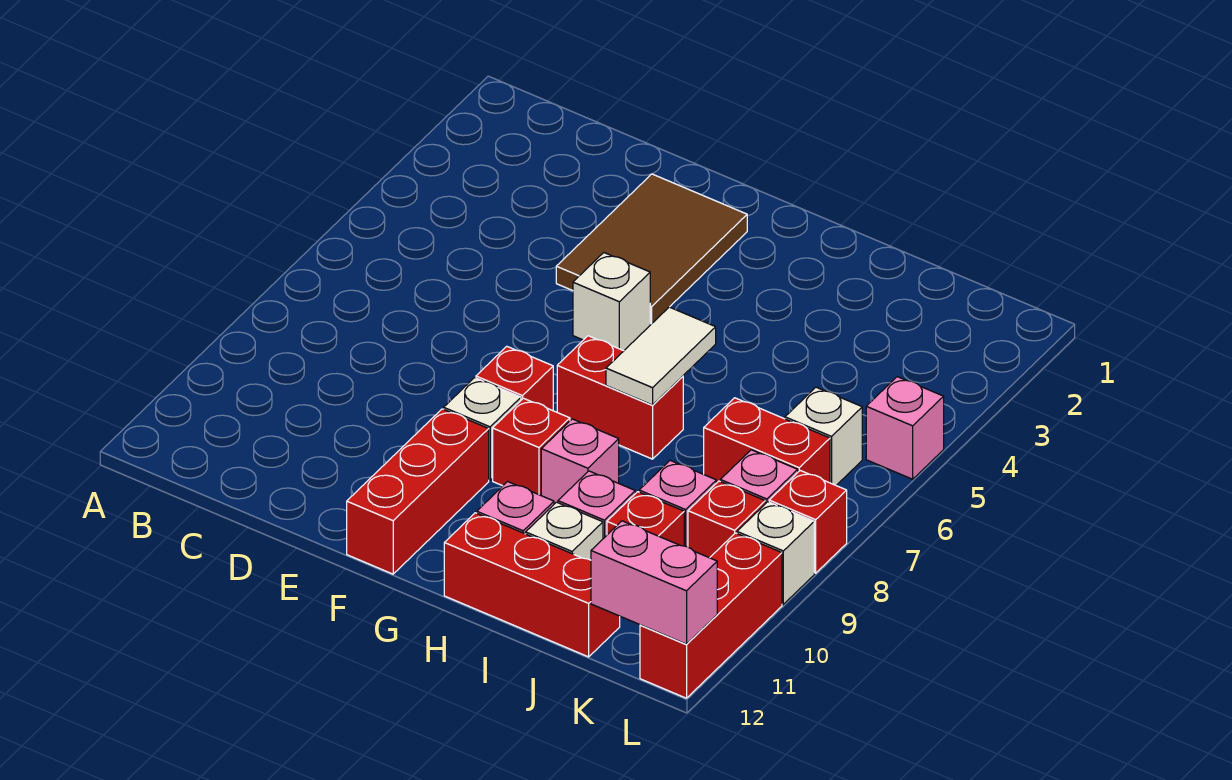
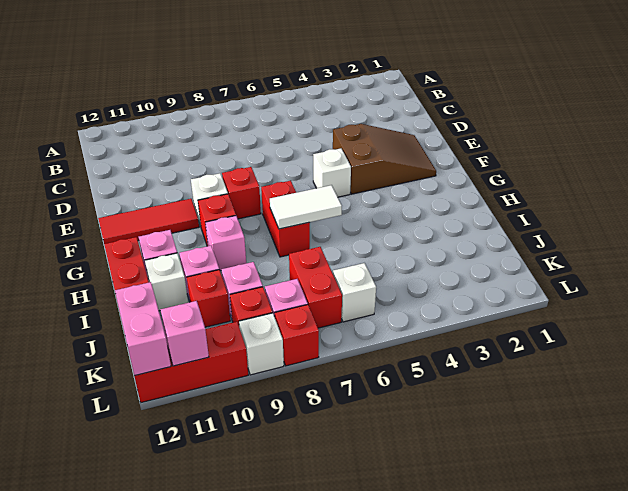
brown 2x3 tile [556,174,747,324] -> brown 2x3 slope [333,124,436,194]
red 1x3 brick [347,409,489,574] -> red 1x3 tile [98,199,199,244]
pink 1x1 brick [866,377,944,479] -> pink 1x1 brick moved to [160,301,209,366]

